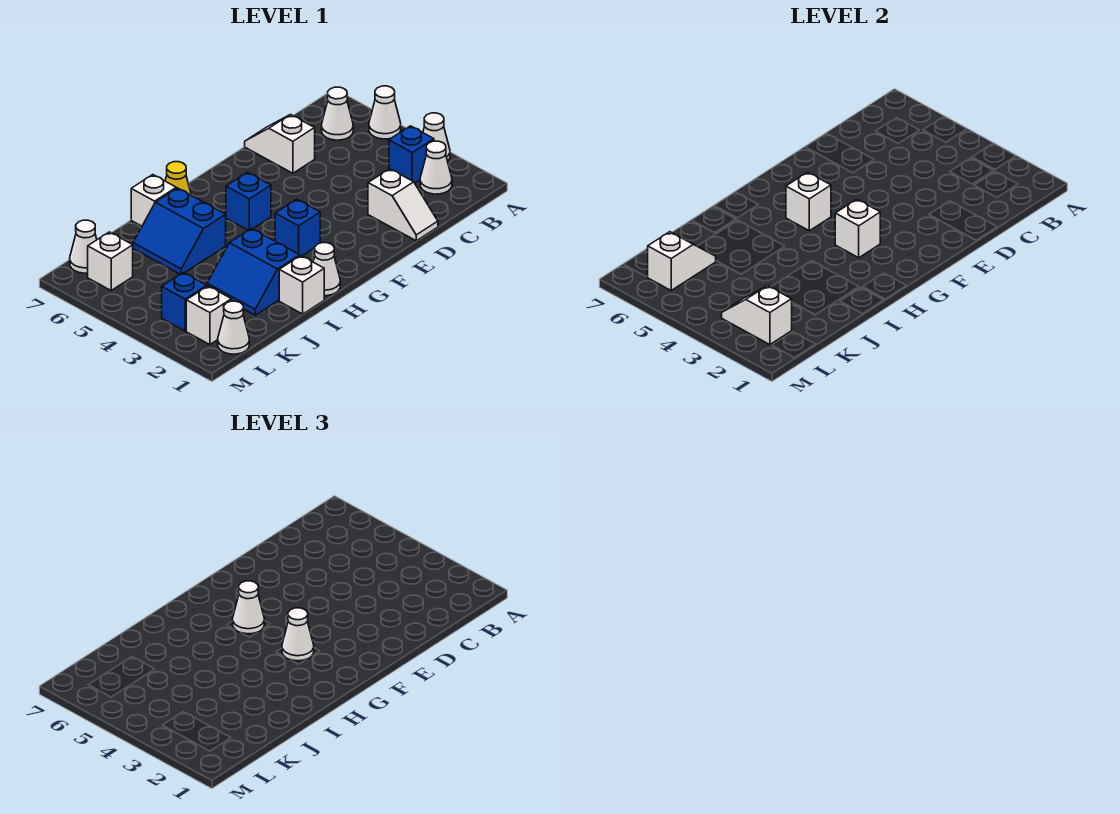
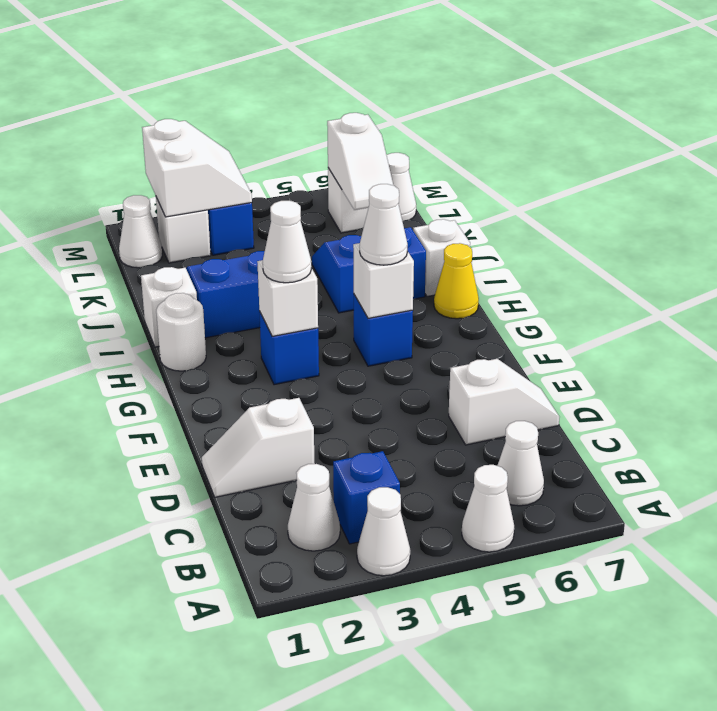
white 1x1 cone [313,243,340,296] -> white 1x1 round brick [156,293,206,371]
white 1x2 slope [722,286,792,345] -> white 2x2 slope [142,119,252,217]

